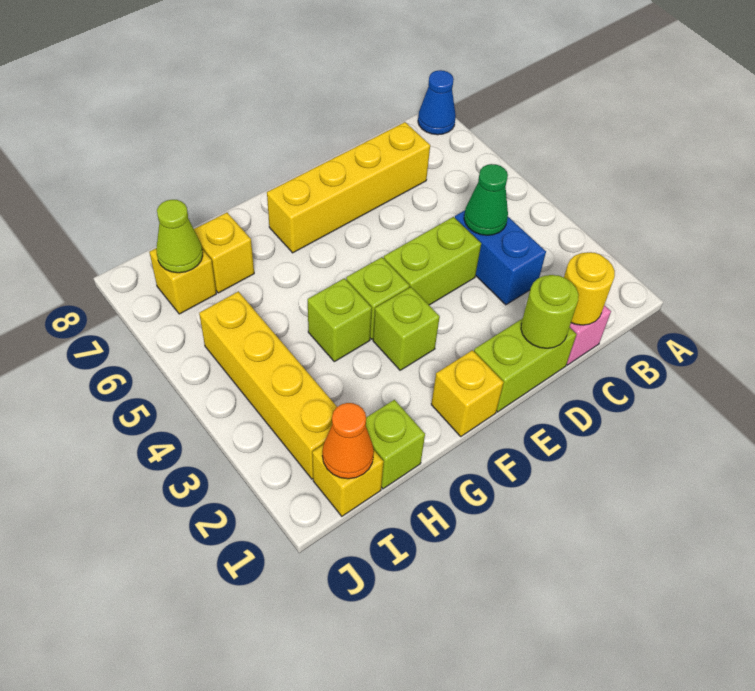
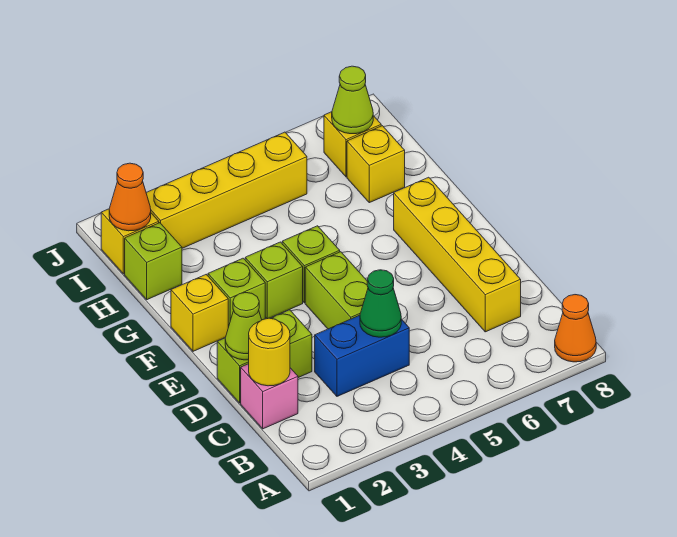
blue 1x1 cone [418,70,456,135] -> orange 1x1 cone [555,295,596,362]
lime 1x2 brick [474,318,576,412] -> lime 1x2 brick turned to [217,310,312,403]
lime 1x1 round brick [521,275,579,348] -> lime 1x1 cone [225,293,262,360]
lime 1x1 brick [308,278,372,362] -> lime 1x1 brick moved to [208,258,265,327]

